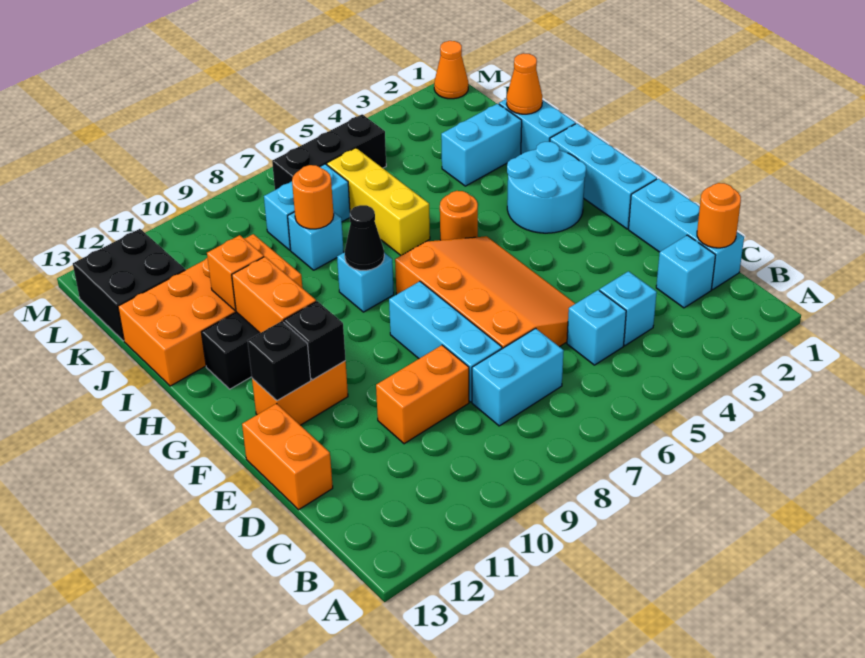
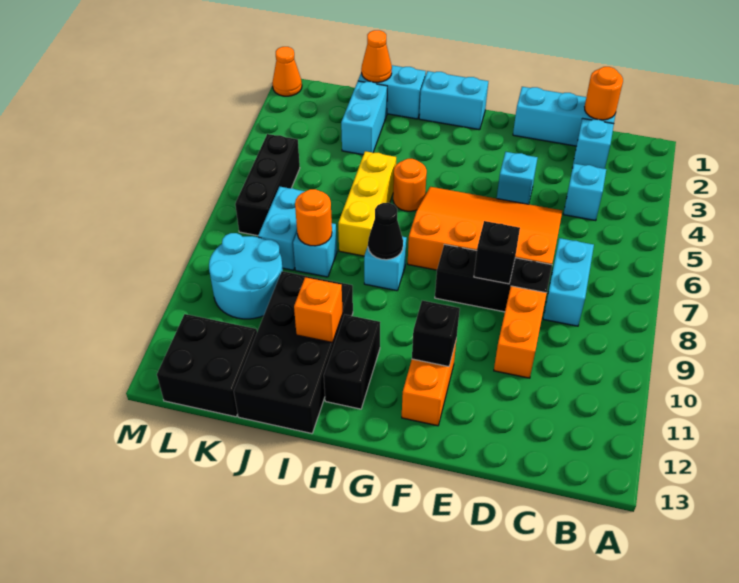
cyan 1x1 brick [567,290,626,365] -> cyan 1x1 brick moved to [497,152,538,204]
cyan 1x3 brick [389,281,502,402] -> black 1x3 brick [435,244,552,312]
orange 1x2 brick [242,404,333,510] -> none
cyan 1x3 brick [550,123,657,229] -> cyan 1x2 brick [419,71,488,130]
black 1x1 brick [248,321,311,400] -> black 1x1 brick moved to [474,221,520,284]
cyan 2x2 round brick [507,142,586,233] -> cyan 2x2 round brick moved to [209,233,283,319]
orange 1x2 brick [232,257,316,333] -> none
yellow 1x3 brick [327,148,430,255] -> yellow 1x3 brick turned to [338,151,396,256]
orange 2x4 brick [118,234,302,386] -> black 2x4 brick [234,271,353,434]

